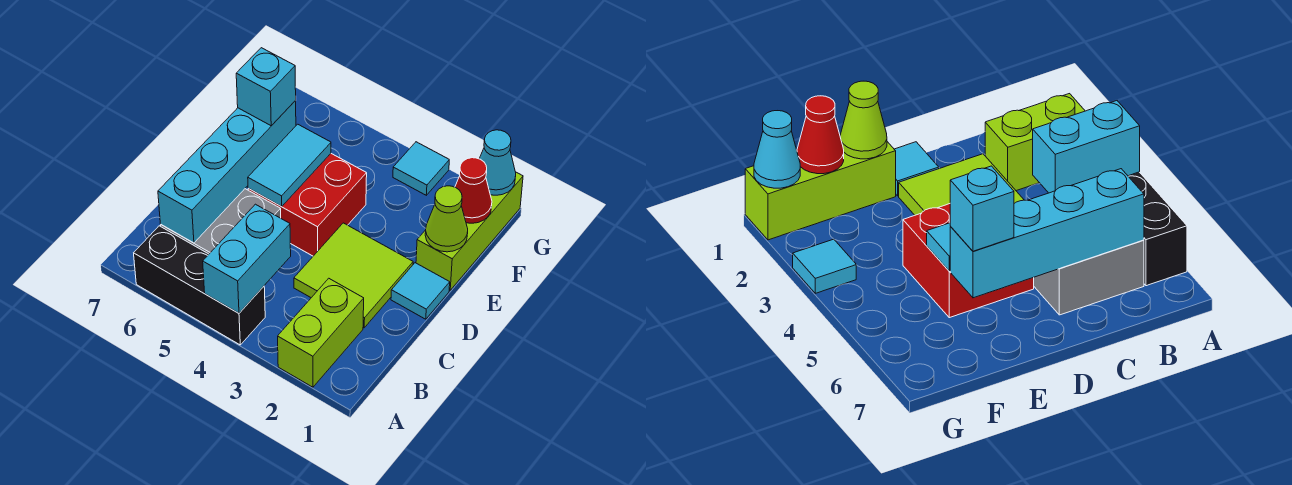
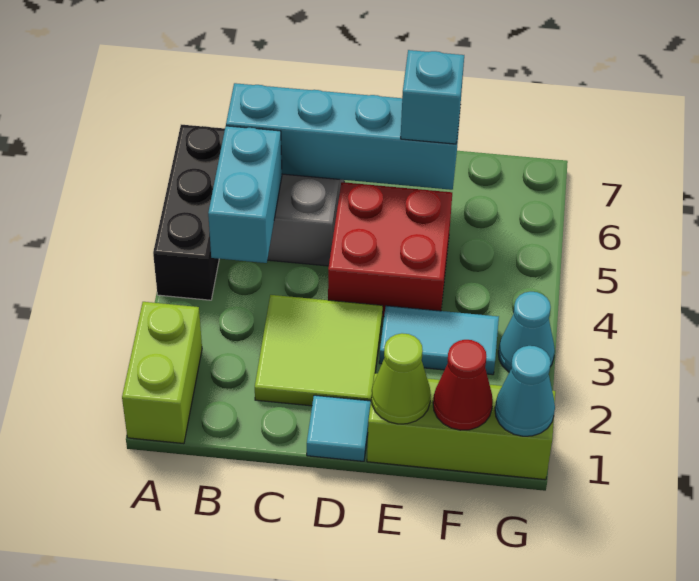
lime 1x2 brick [278,278,364,387] -> lime 1x2 brick turned to [122,302,202,444]
cyan 1x2 brick [203,204,291,313] -> cyan 1x2 brick turned to [208,126,282,263]
cyan 1x2 tile [248,124,331,206] -> cyan 1x2 tile moved to [379,306,499,375]
cyan 1x1 tile [393,142,449,195] -> cyan 1x1 cone [498,292,555,372]

